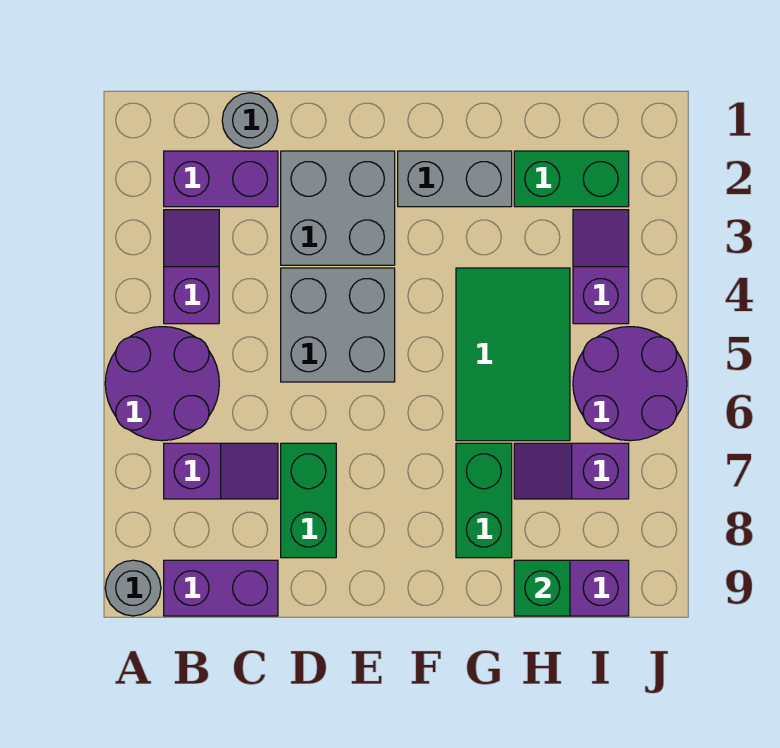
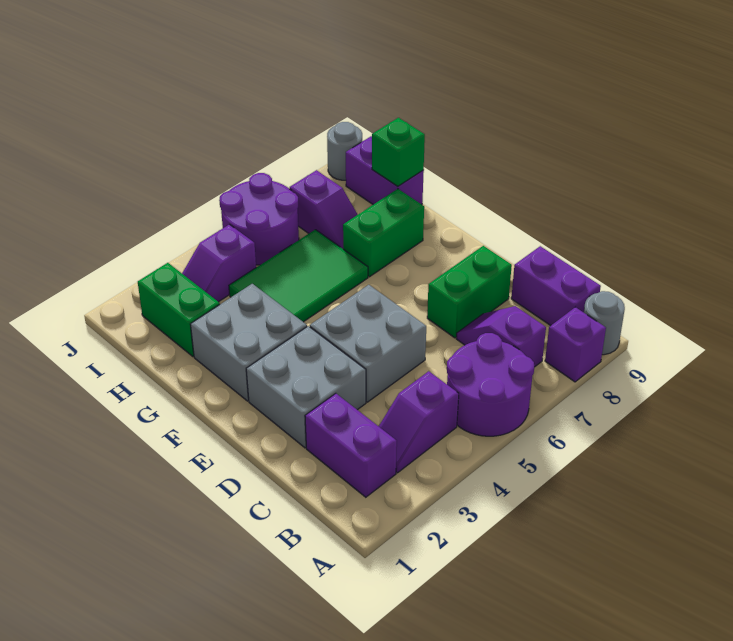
none -> purple 1x1 brick [545,307,606,382]
grey 1x1 round brick [222,93,278,148] -> grey 1x1 round brick moved to [327,122,362,180]
grey 1x2 brick [398,151,512,207] -> grey 2x2 brick [190,284,307,401]

